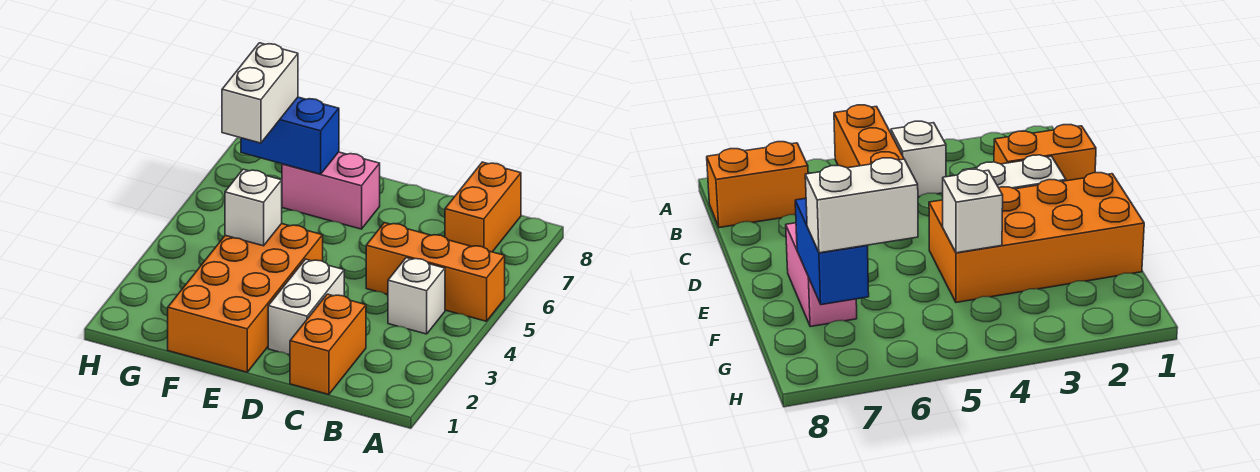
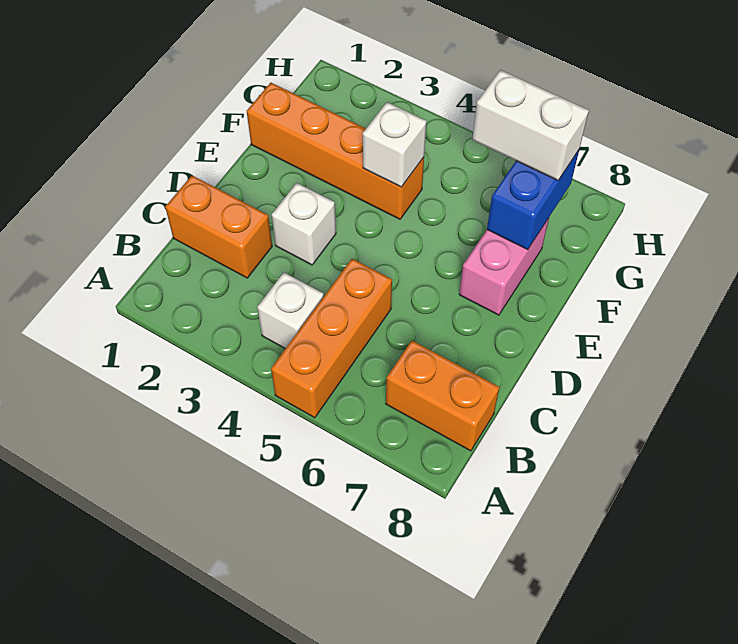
white 1x2 brick [268,259,344,355] -> white 1x1 brick [272,183,336,265]
orange 2x4 brick [168,224,323,372] -> orange 1x4 brick [247,83,424,219]

